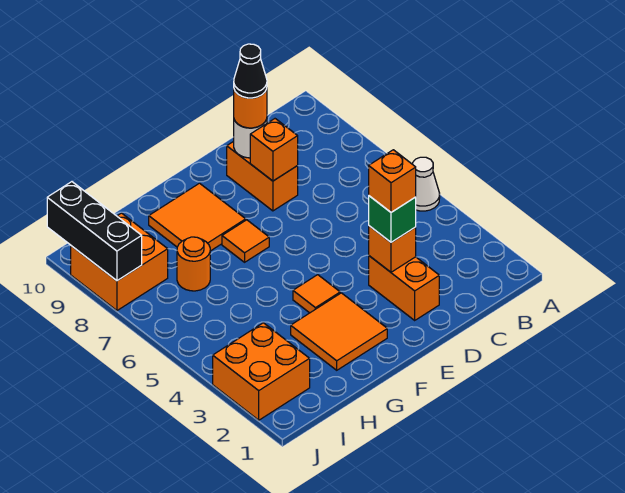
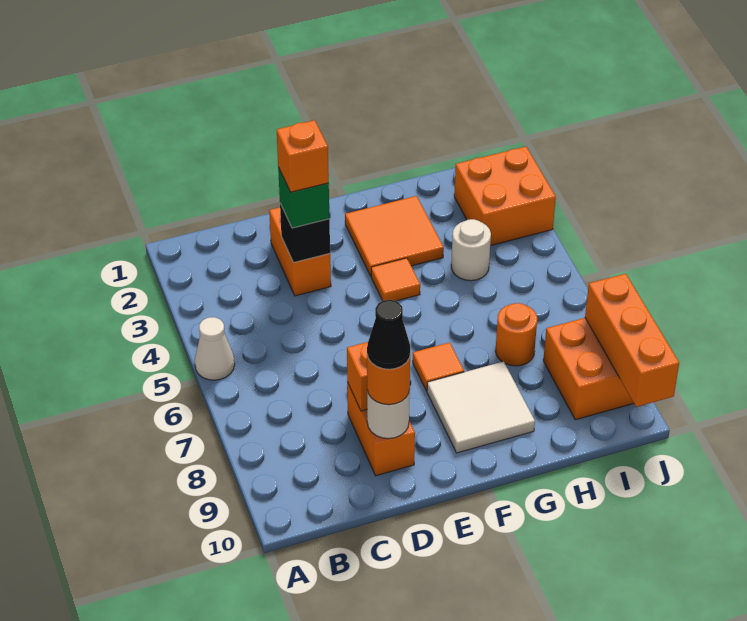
orange 1x1 brick [369,226,416,272] -> black 1x1 brick [280,204,330,263]
orange 2x2 tile [149,183,246,251] -> white 2x2 tile [427,362,535,453]
none -> white 1x1 round brick [451,219,491,281]
black 1x3 brick [47,182,142,281] -> orange 1x3 brick [585,274,679,407]

